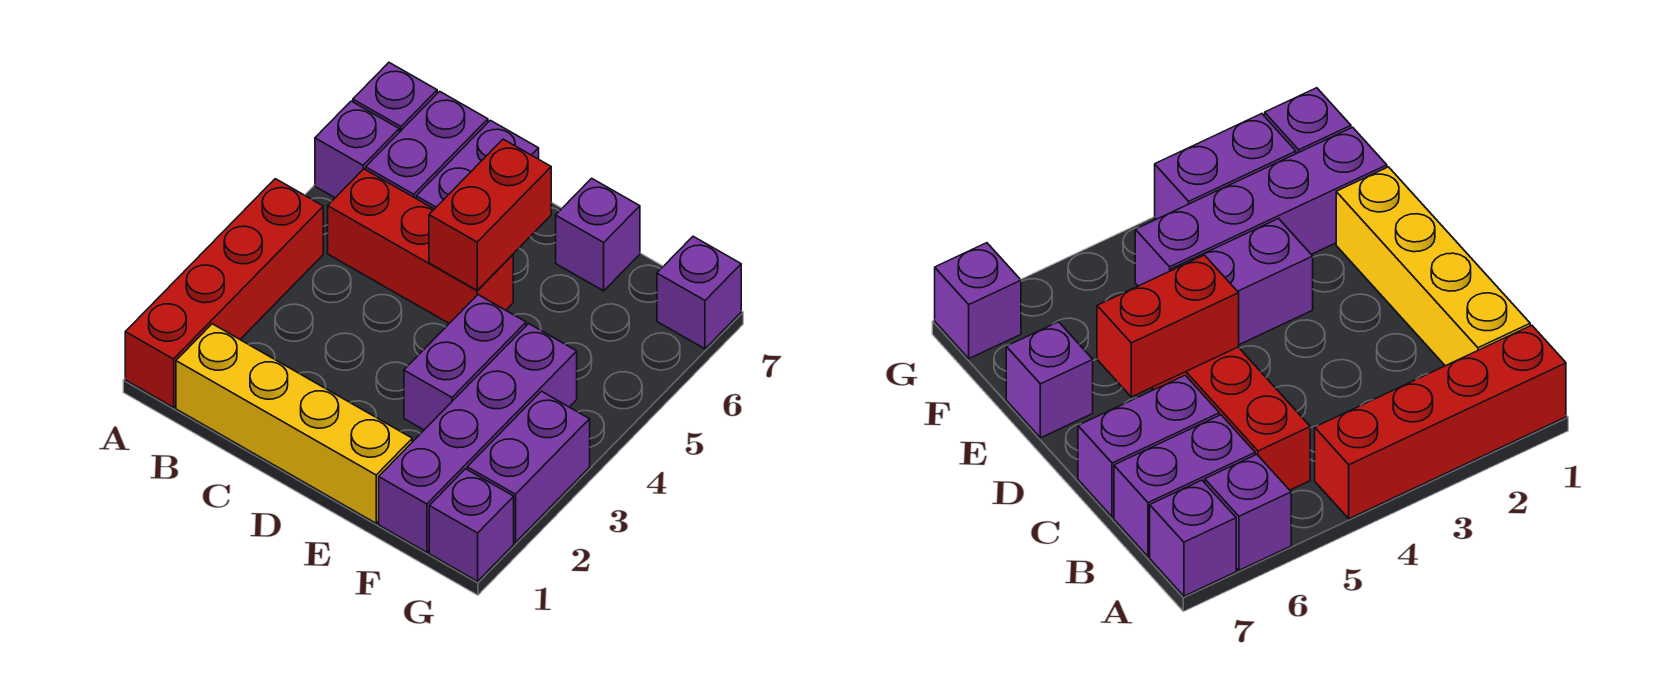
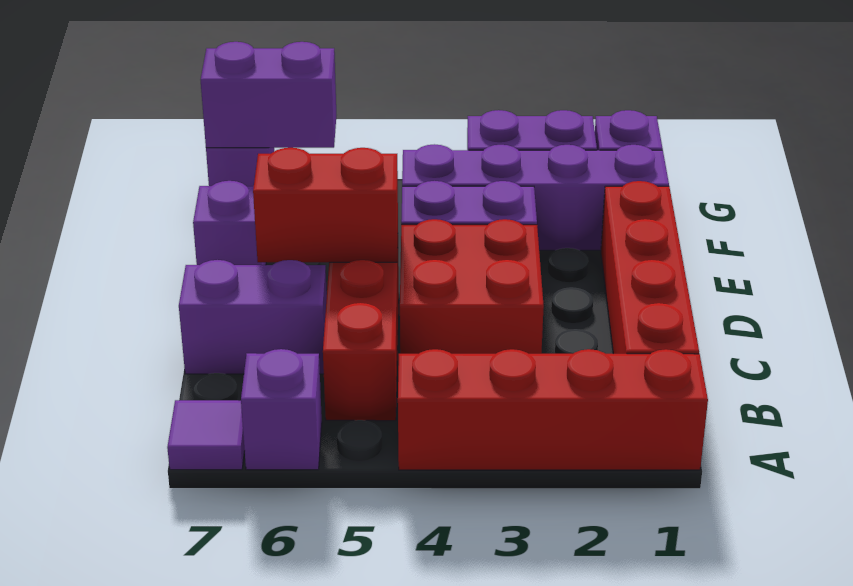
purple 1x1 brick [353,63,437,132] -> purple 1x1 tile [167,400,245,470]
yellow 1x4 brick [176,324,412,523] -> red 1x4 brick [601,181,699,354]
purple 1x2 brick [366,91,488,198] -> purple 1x2 brick moved to [201,42,336,148]
none -> red 2x2 brick [400,219,544,354]

